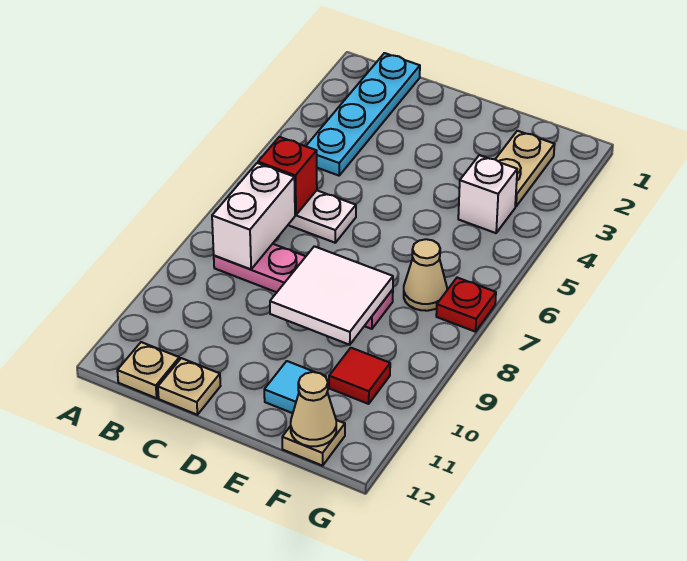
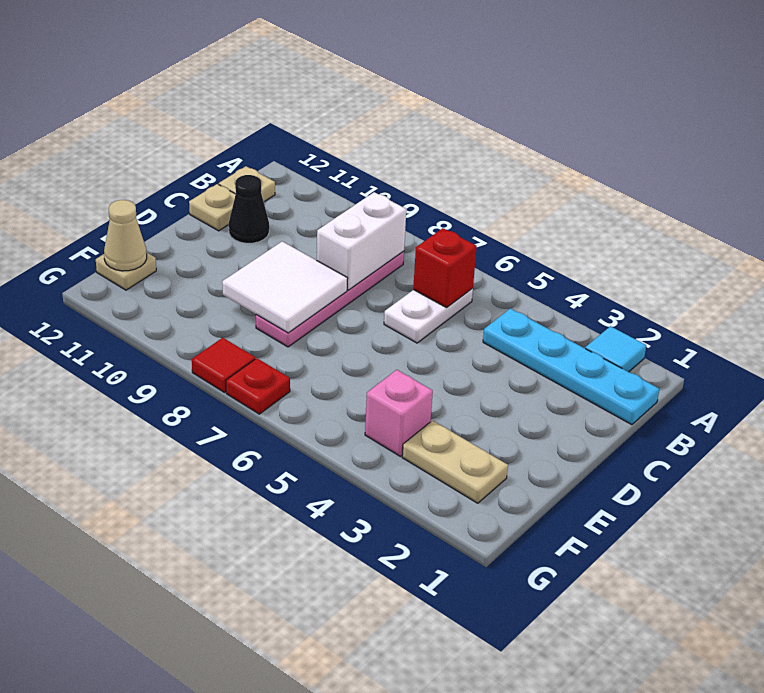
white 1x2 brick [212,163,295,269] -> white 1x2 brick turned to [317,192,406,290]
none -> black 1x1 cone [229,175,269,243]
cyan 1x1 tile [264,361,326,413] -> cyan 1x1 tile moved to [585,326,646,372]
white 1x1 brick [458,155,517,233] -> pink 1x1 brick [365,370,433,456]
tan 1x1 cone [404,239,447,311] -> none
red 1x1 tile [329,348,390,404] -> red 1x1 tile moved to [192,338,255,392]

